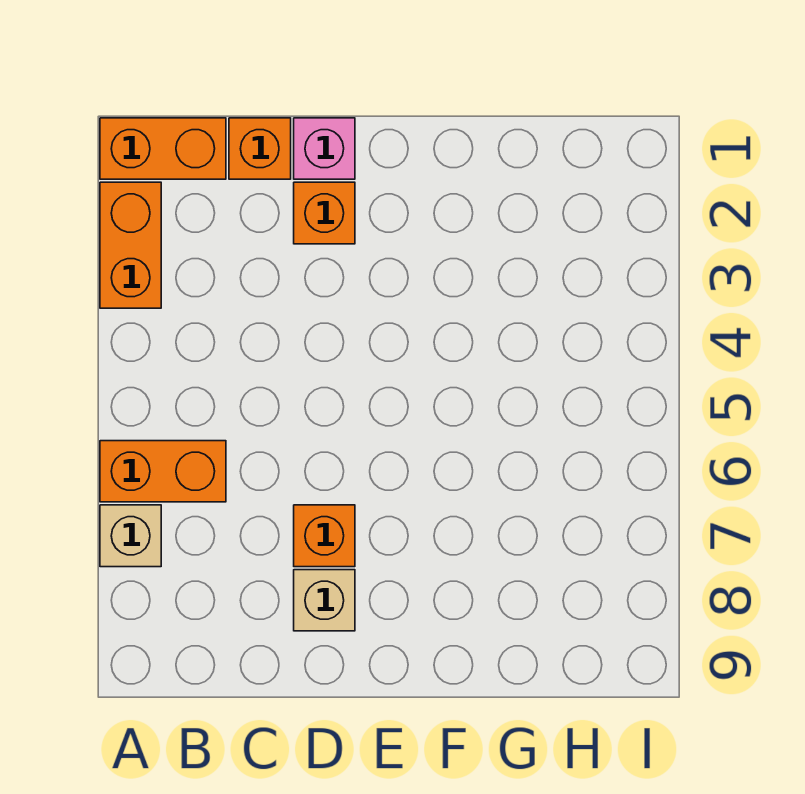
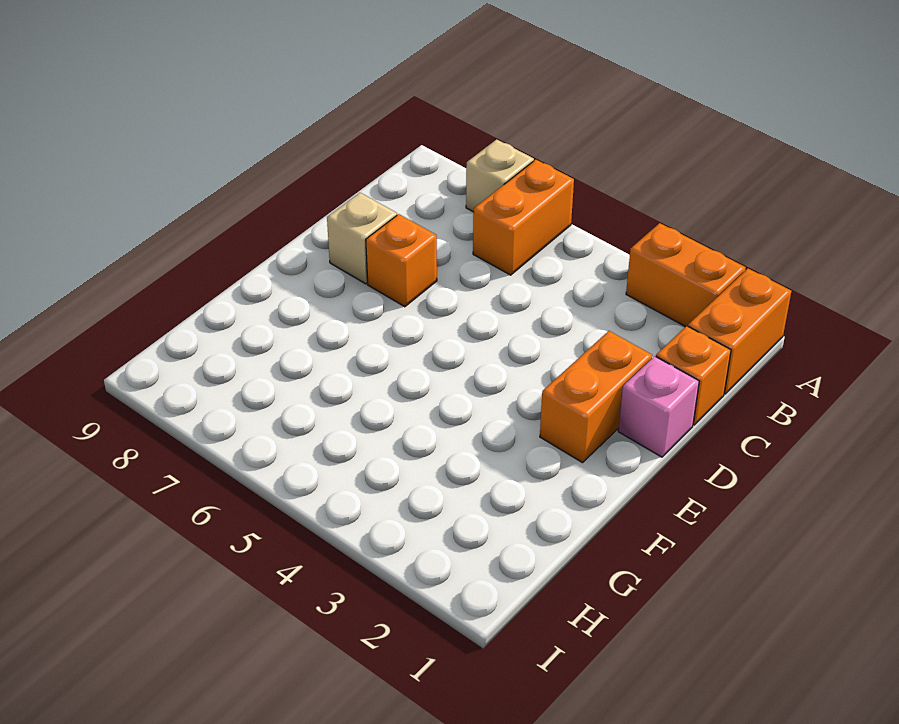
orange 1x1 brick [294,182,355,244] -> orange 1x2 brick [540,331,652,463]

